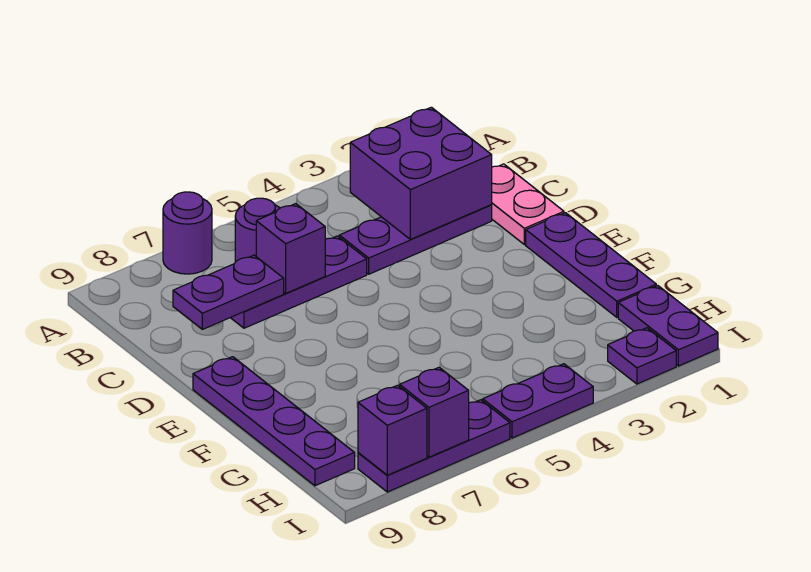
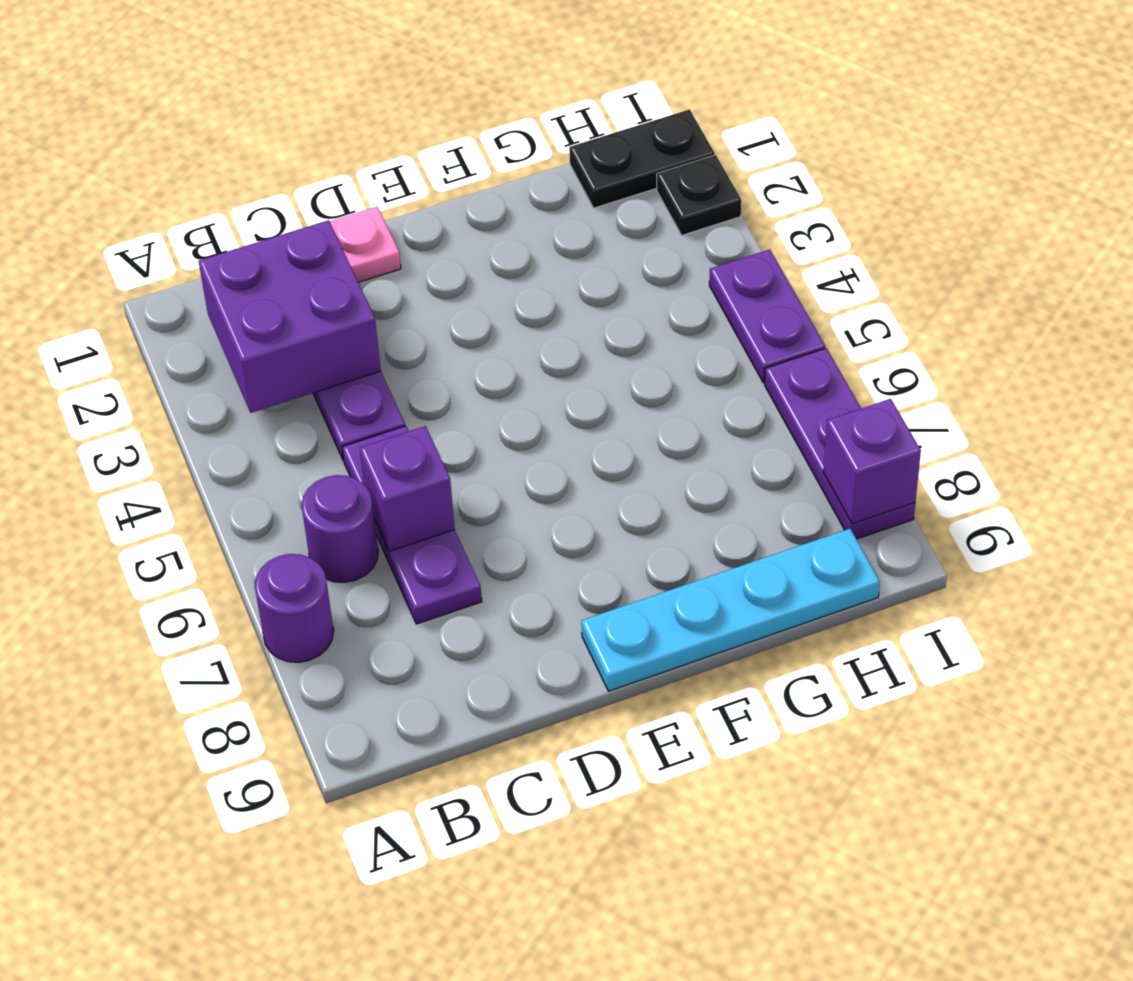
purple 1x2 plate [173,255,284,329] -> none
purple 1x3 plate [526,213,656,317] -> none
purple 1x4 plate [193,357,355,486] -> cyan 1x4 plate [581,529,880,691]
purple 1x2 plate [618,286,718,366] -> black 1x2 plate [569,110,715,208]
purple 1x1 plate [608,328,676,384] -> black 1x1 plate [657,155,741,235]
purple 1x1 brick [400,367,469,457] -> none

